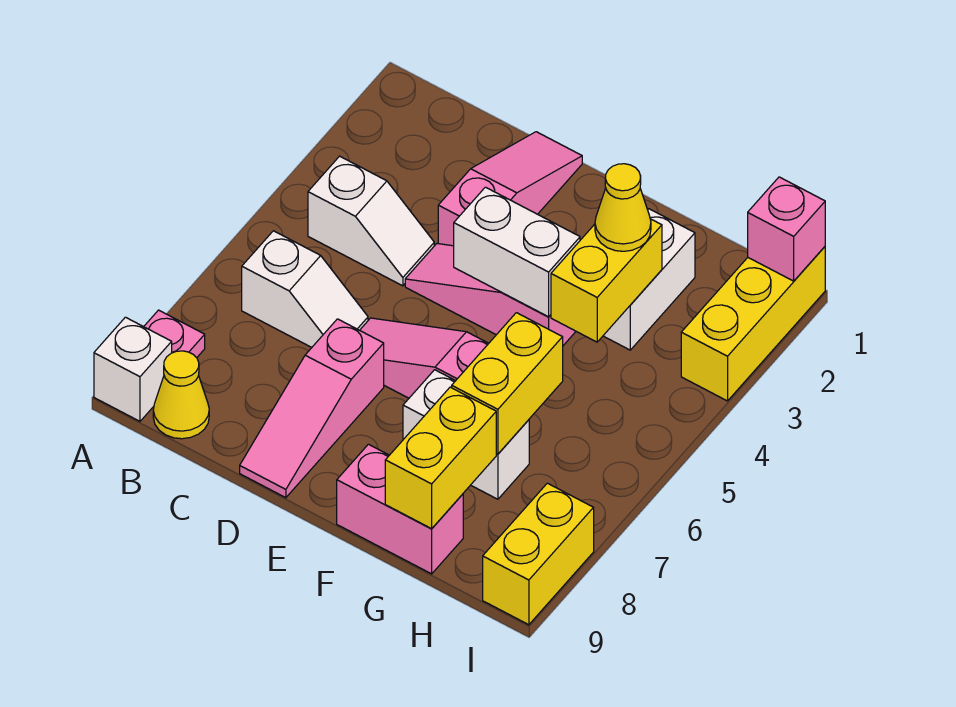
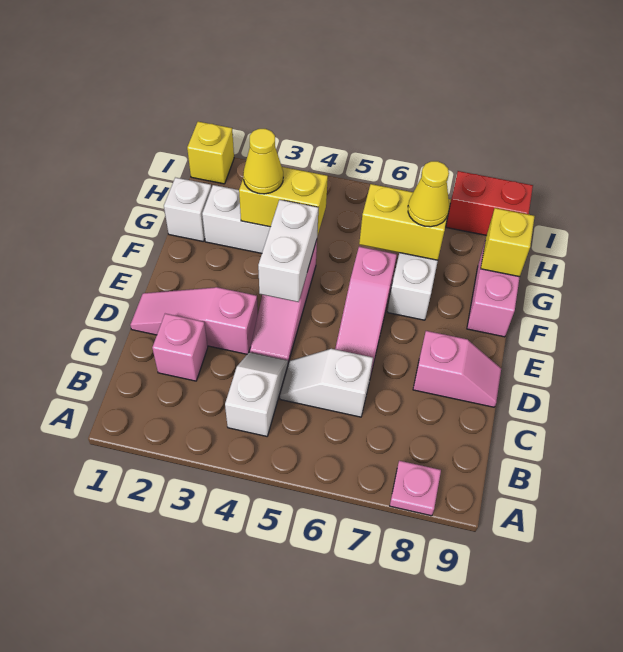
white 1x1 brick [94,317,172,421] -> white 1x1 brick moved to [164,177,211,242]
white 1x2 slope [242,231,368,347] -> white 1x2 slope turned to [280,349,373,417]
yellow 1x1 cone [153,351,209,439] -> yellow 1x1 cone moved to [408,161,449,227]
pink 1x3 slope [240,319,384,498] -> pink 1x2 slope [413,331,501,407]
yellow 1x2 brick [385,387,496,529] -> yellow 1x1 brick [481,208,535,277]
yellow 1x3 brick [681,247,825,401] -> yellow 1x1 brick [187,122,234,184]
pink 1x1 brick [748,177,825,281] -> pink 1x1 brick moved to [152,314,208,381]
yellow 1x2 brick [483,483,594,625] -> red 1x2 brick [446,171,533,235]

